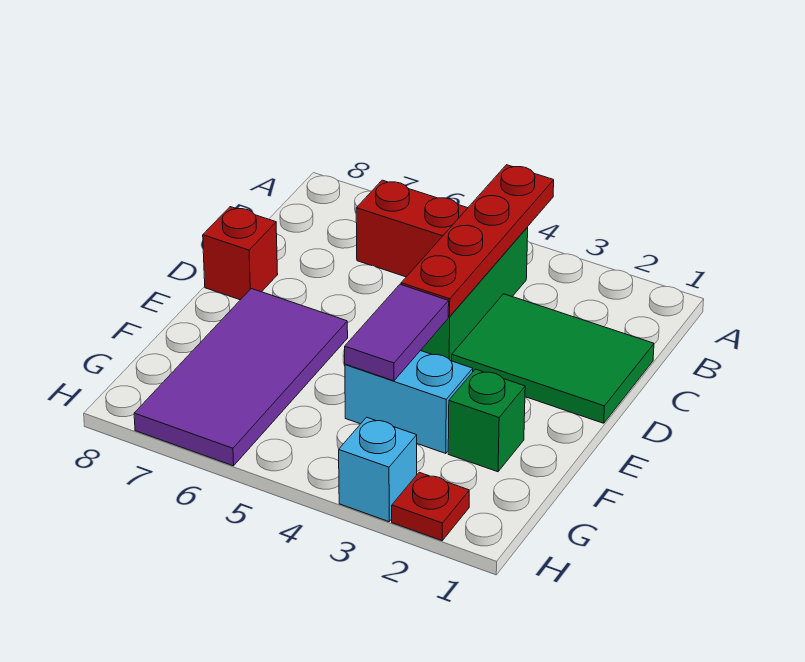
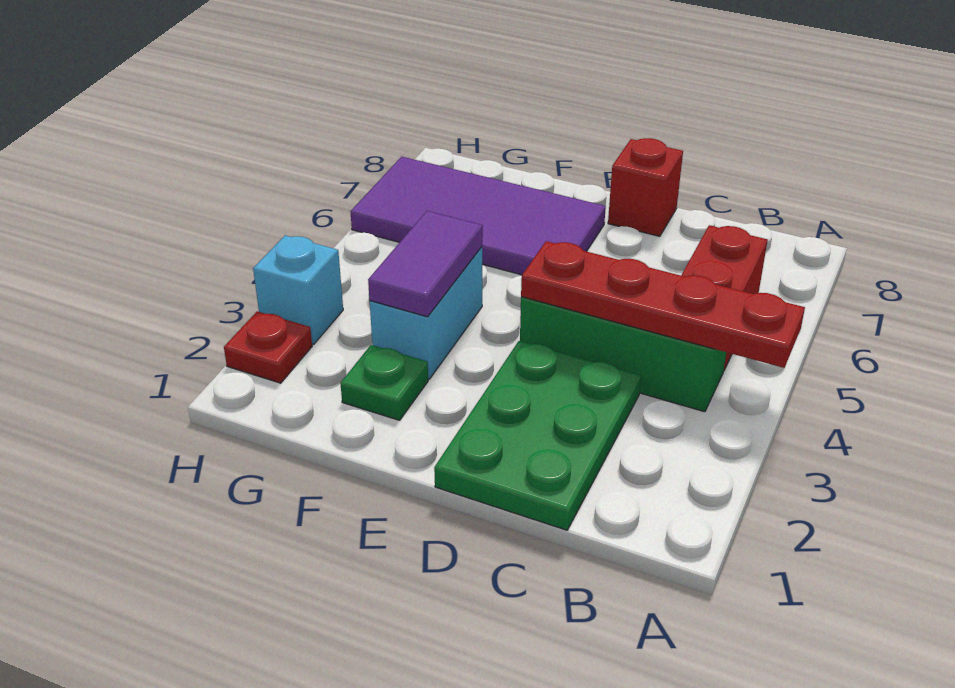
green 2x3 tile [452,294,654,423] -> green 2x3 plate [434,341,641,530]
purple 1x2 tile [345,284,449,381] -> purple 1x2 tile turned to [368,211,483,317]
green 1x1 brick [448,369,525,472] -> green 1x1 plate [340,345,428,420]

